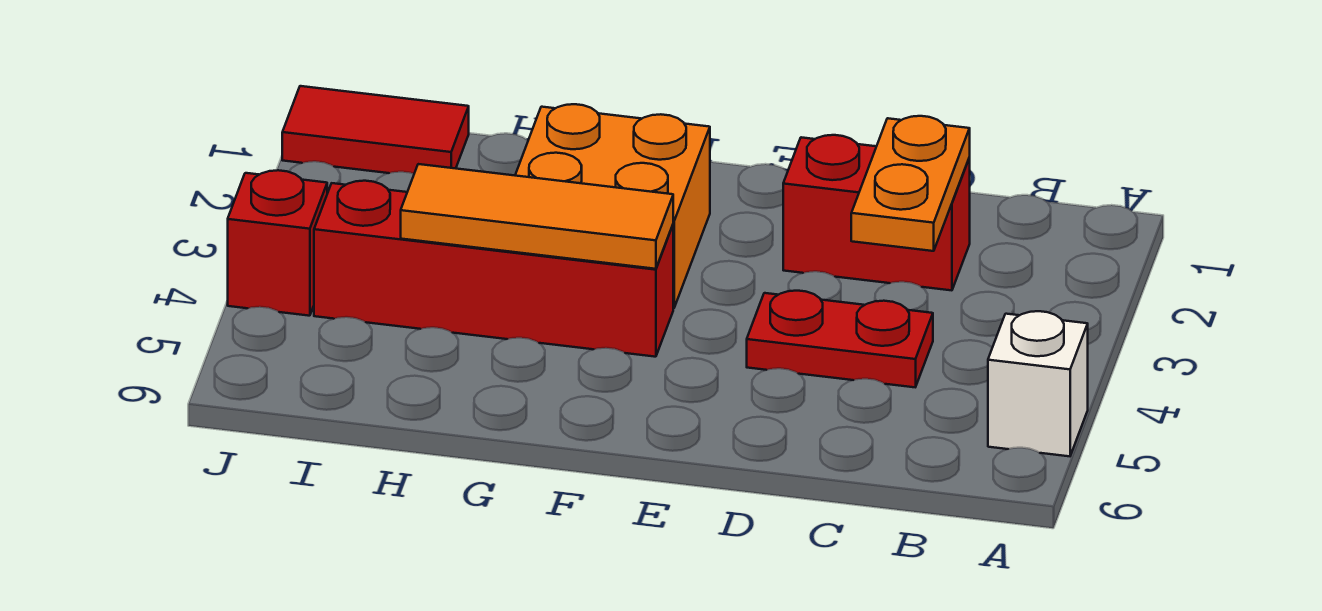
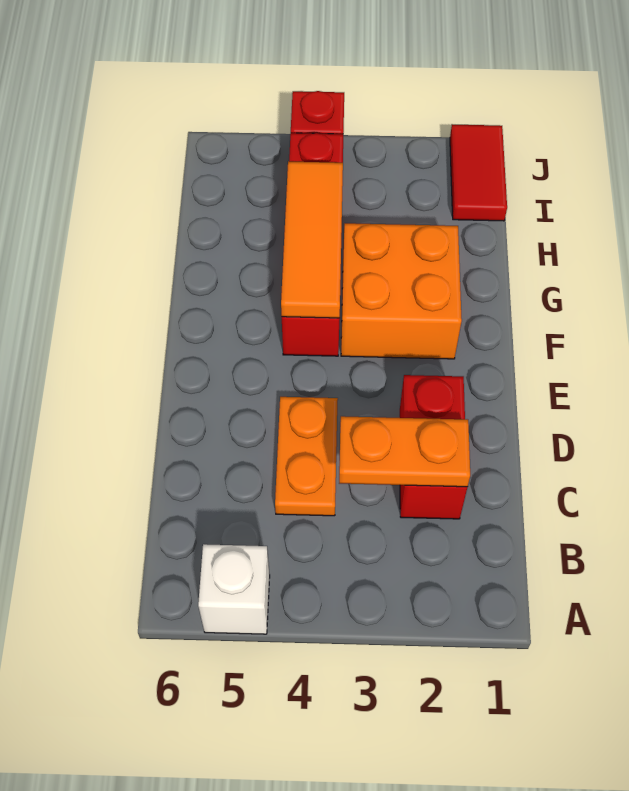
red 1x2 plate [747,291,933,387] -> orange 1x2 plate [275,397,338,516]

